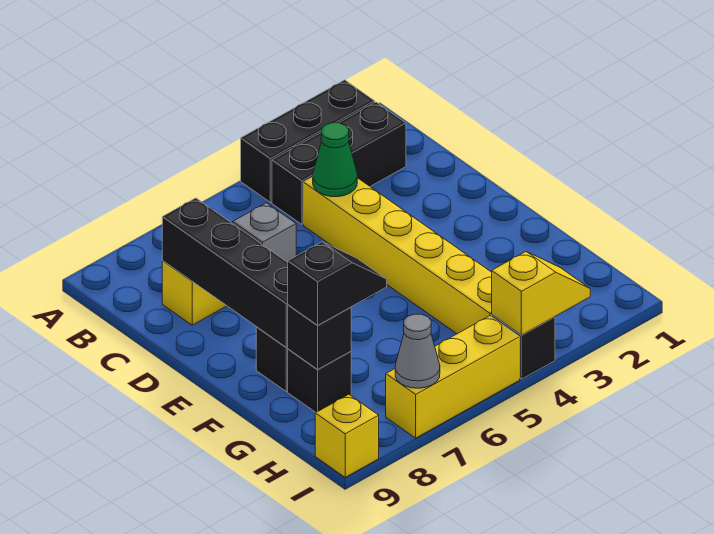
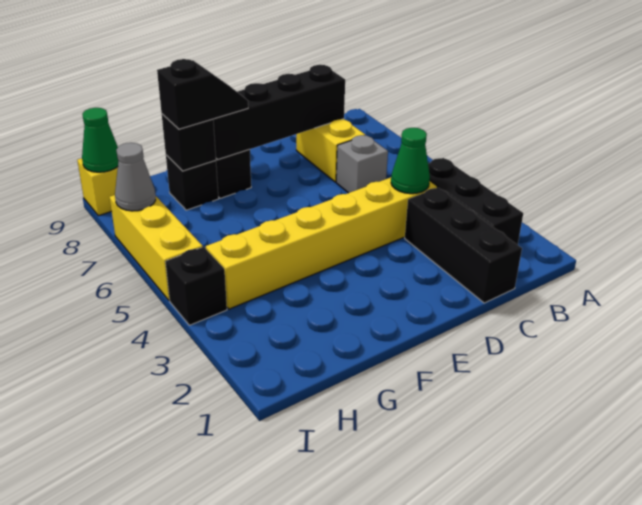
black 1x3 brick [241,80,375,202] -> black 1x3 brick moved to [405,188,522,303]
black 1x2 slope [288,242,387,325] -> black 1x2 slope turned to [157,59,248,129]
yellow 1x2 slope [492,252,590,335] -> none
none -> green 1x1 cone [82,108,118,172]

